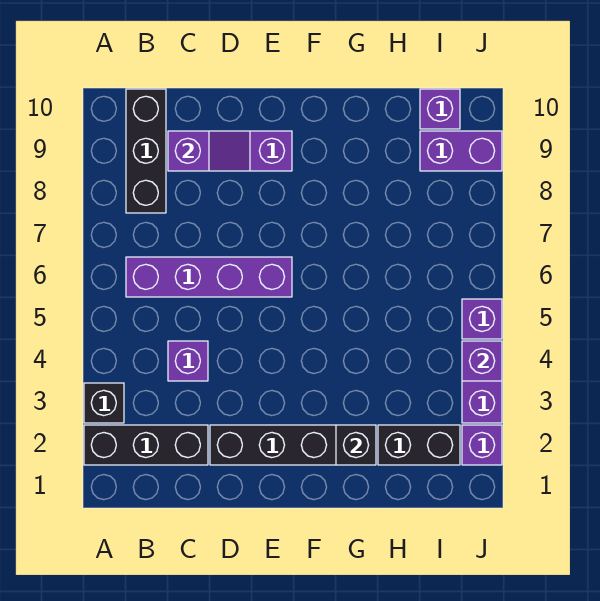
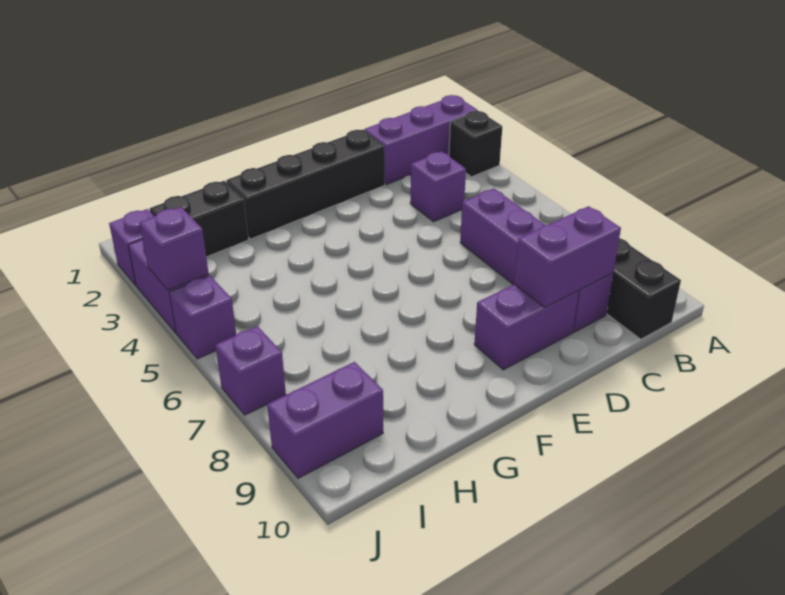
black 1x3 brick [84,425,208,465] -> purple 1x3 brick [364,95,478,185]
purple 1x4 brick [126,257,292,297] -> purple 1x4 brick turned to [460,189,613,332]
purple 1x2 slope [168,131,250,171] -> purple 1x2 brick [514,206,621,307]
black 1x1 brick [336,425,376,465] -> none
purple 1x1 brick [420,89,460,129] -> purple 1x1 brick moved to [215,326,286,415]

